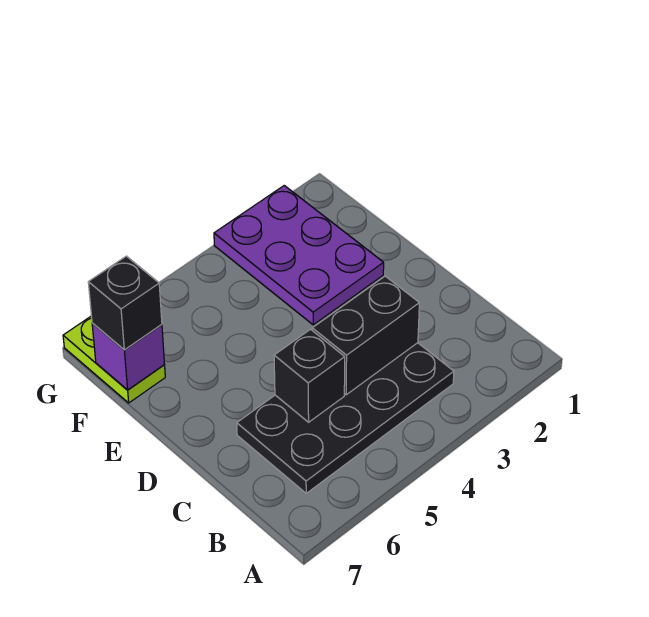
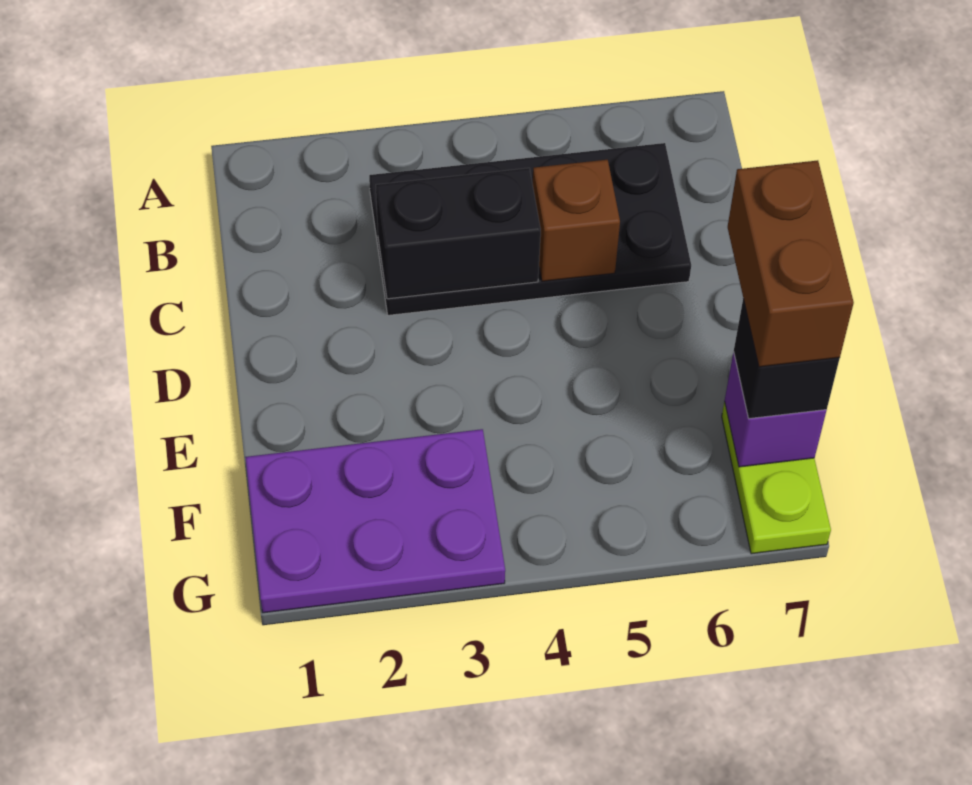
black 1x1 brick [274,329,345,422] -> brown 1x1 brick [533,160,620,281]
purple 2x3 plate [214,186,384,325] -> purple 2x3 plate turned to [245,429,505,613]
none -> brown 1x2 brick [728,160,854,367]

